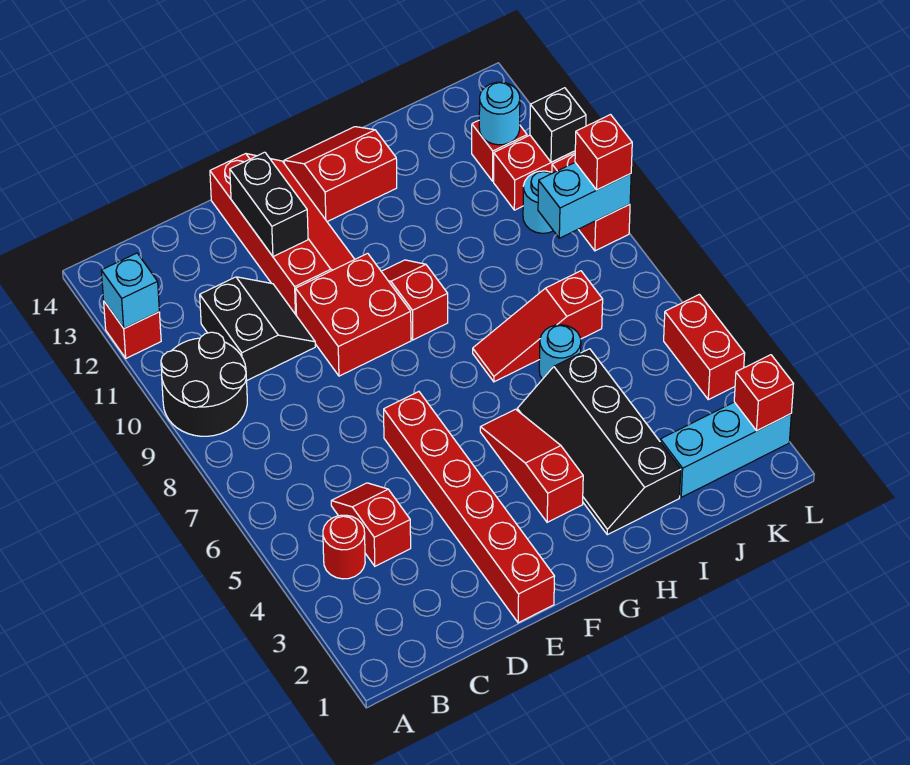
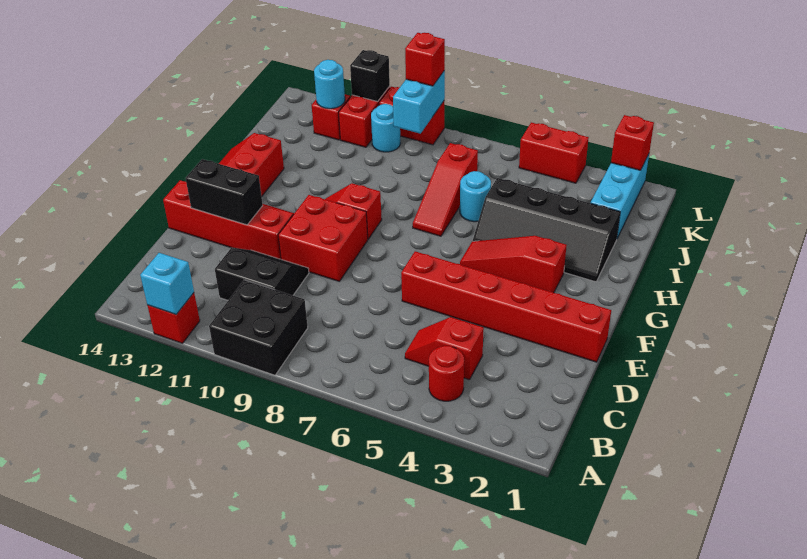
black 2x2 round brick [161,332,247,436] -> black 2x2 brick [209,280,308,375]

